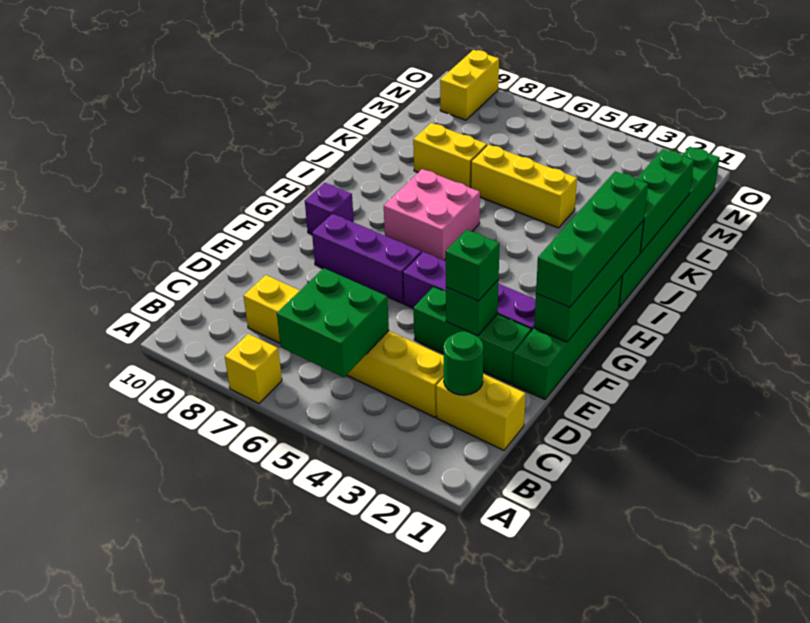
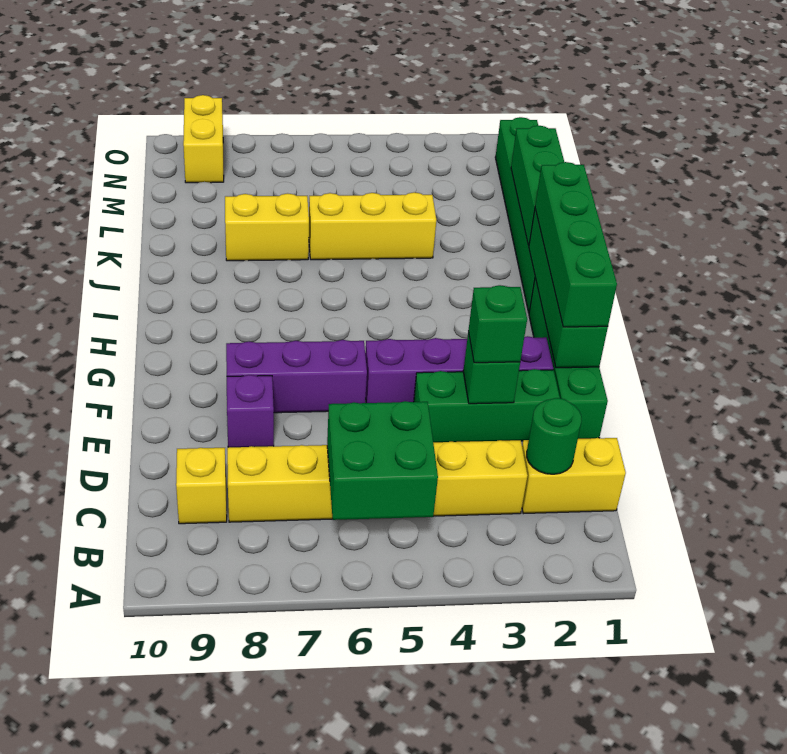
yellow 1x1 brick [225,334,282,403] -> yellow 1x1 brick moved to [176,448,227,524]
purple 1x1 brick [305,183,354,234] -> purple 1x1 brick moved to [227,375,274,447]
pink 2x2 brick [384,169,480,260] -> none

